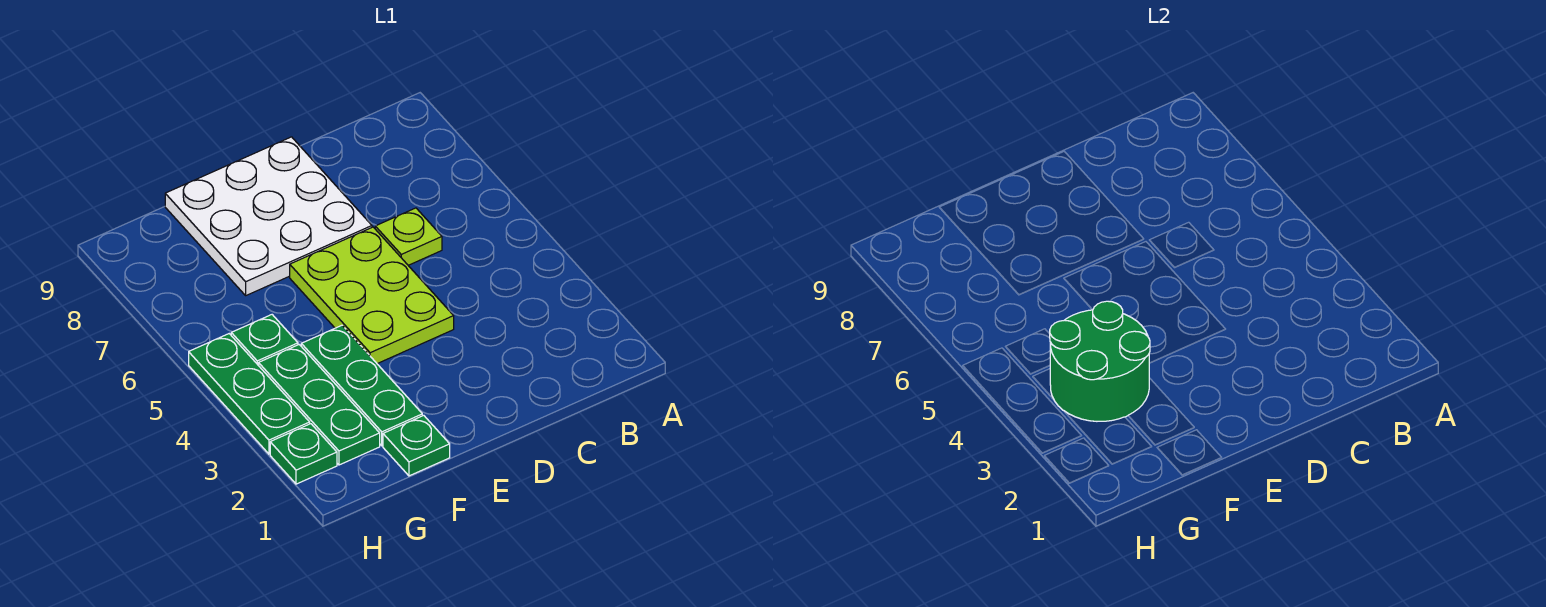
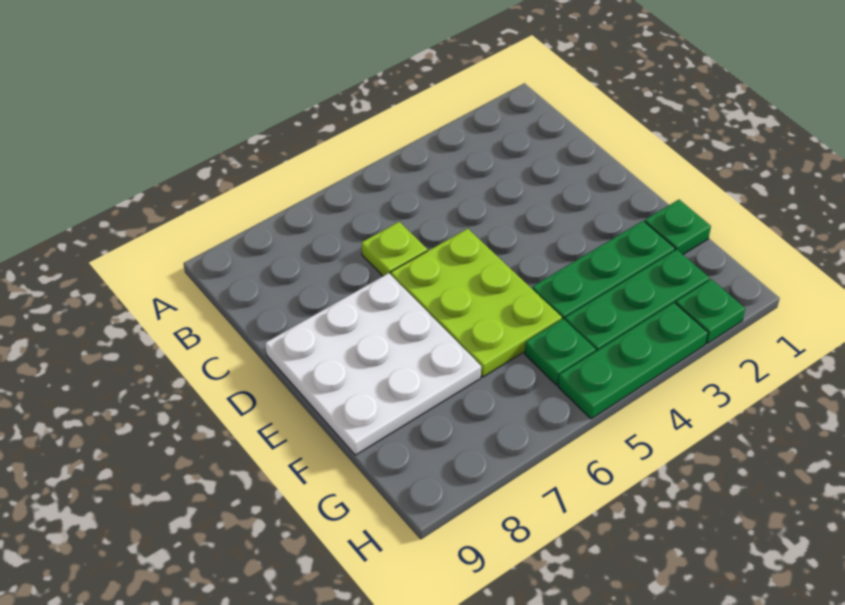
lime 2x3 plate [290,227,454,364] -> lime 2x3 plate turned to [391,229,562,377]
green 2x2 round brick [1050,301,1150,421] -> none

